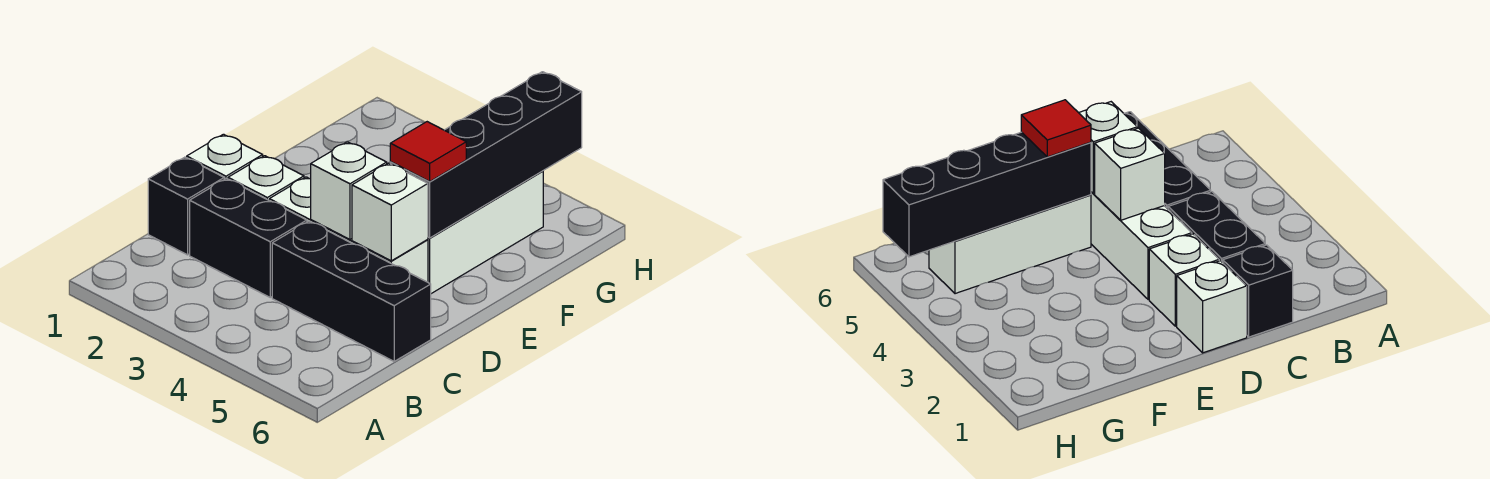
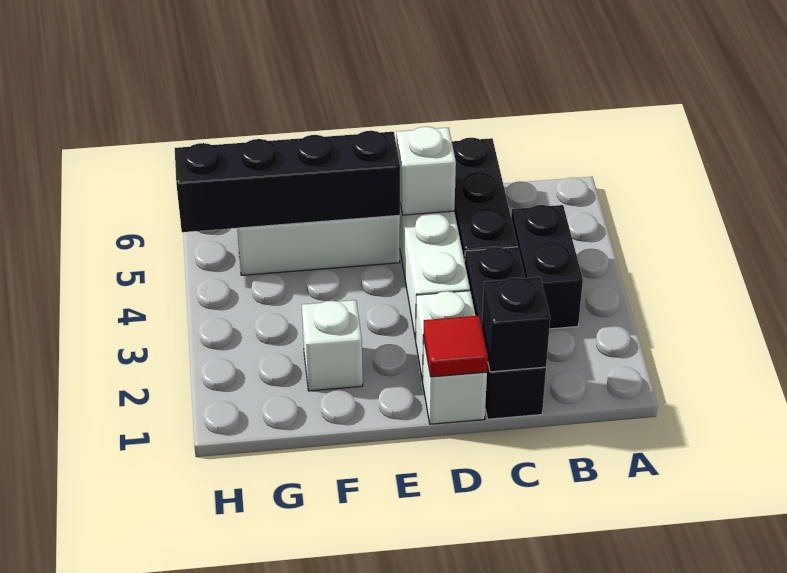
none -> black 1x2 brick [511,205,583,329]
none -> black 1x1 brick [482,277,550,372]
white 1x1 brick [311,142,387,239] -> white 1x1 brick moved to [302,300,363,391]
red 1x1 tile [390,122,466,181] -> red 1x1 tile moved to [423,316,488,377]

